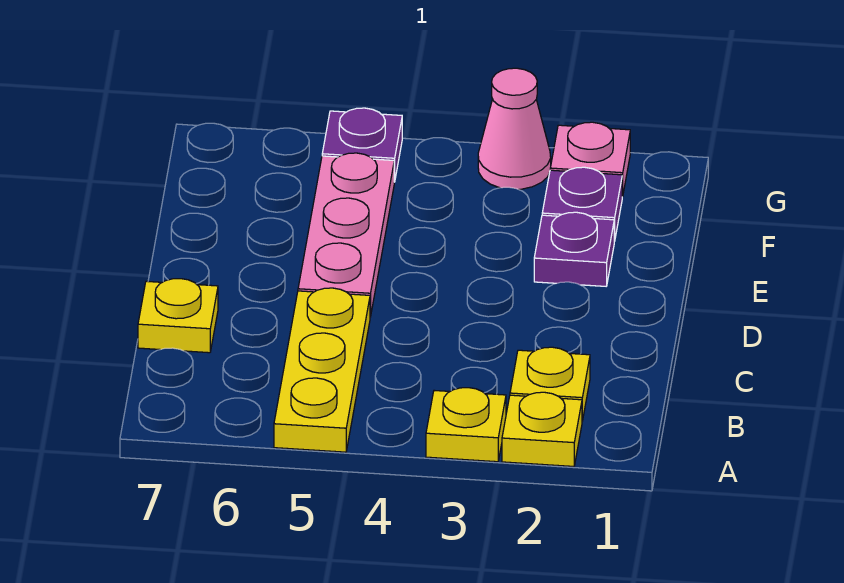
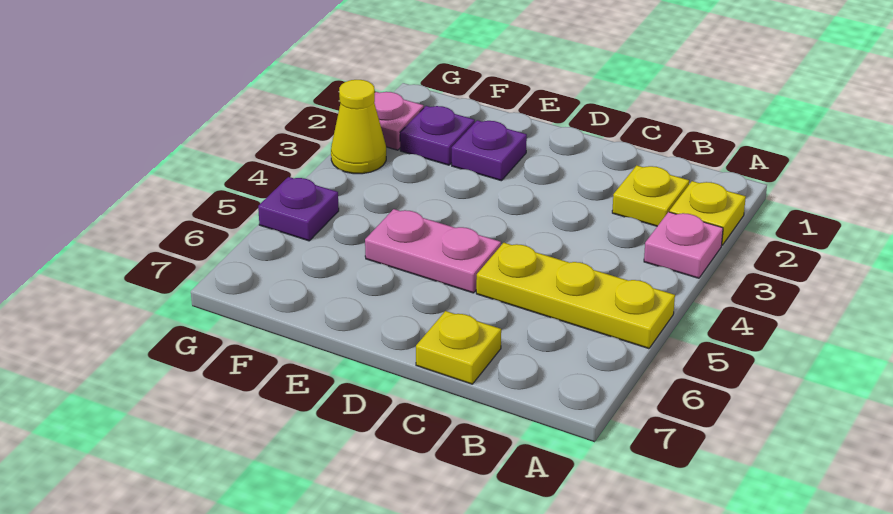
yellow 1x1 plate [426,388,506,462] -> pink 1x1 plate [644,212,723,278]
pink 1x3 plate [298,153,394,317] -> pink 1x2 plate [365,209,501,293]
pink 1x1 cone [478,68,551,189] -> yellow 1x1 cone [331,80,386,174]

